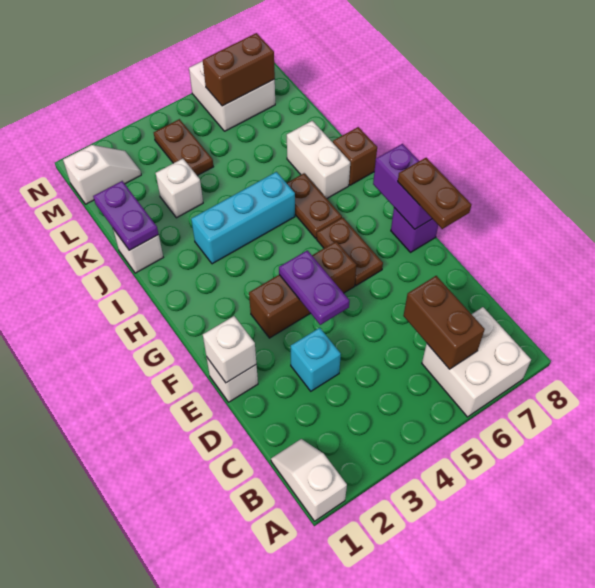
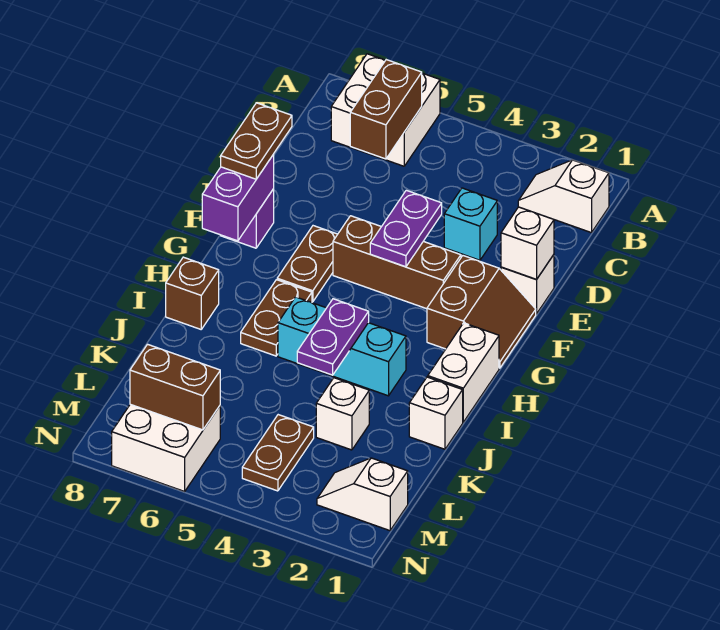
white 1x2 slope [271,439,347,521] -> white 1x2 slope turned to [518,160,609,233]
none -> brown 2x2 slope [427,256,536,368]
white 1x2 brick [287,121,350,198] -> white 1x2 brick moved to [428,323,499,422]
purple 1x2 plate [93,181,159,250] -> purple 1x2 plate moved to [297,299,369,375]

